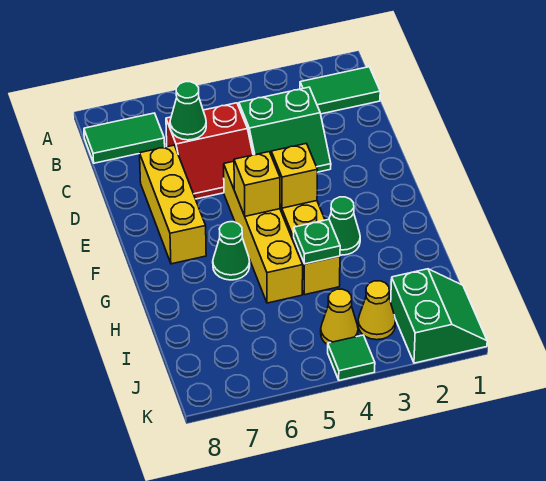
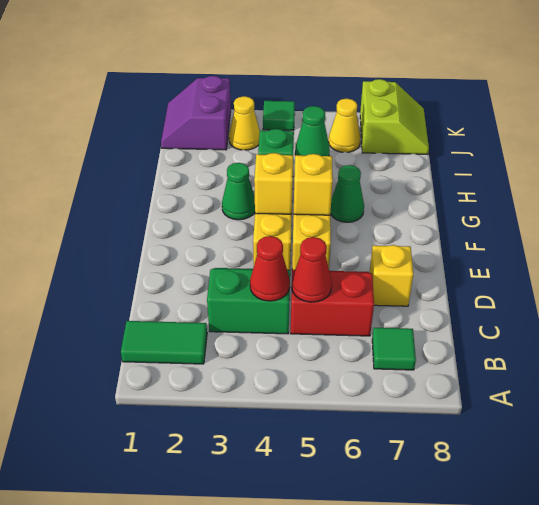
green 1x2 tile [84,113,165,163] -> green 1x1 tile [372,328,416,370]
none -> red 1x1 cone [250,236,290,301]
none -> red 1x1 cone [292,237,332,302]
green 1x1 cone [170,82,206,140] -> green 1x1 cone moved to [295,106,330,156]
yellow 1x3 brick [140,145,206,264] -> yellow 1x1 brick [370,245,413,306]
green 2x2 slope [391,269,487,363] -> purple 2x2 slope [161,76,231,150]
yellow 1x1 cone [321,289,358,345] -> yellow 1x1 cone moved to [329,99,361,152]
none -> lime 2x2 slope [360,79,429,154]

